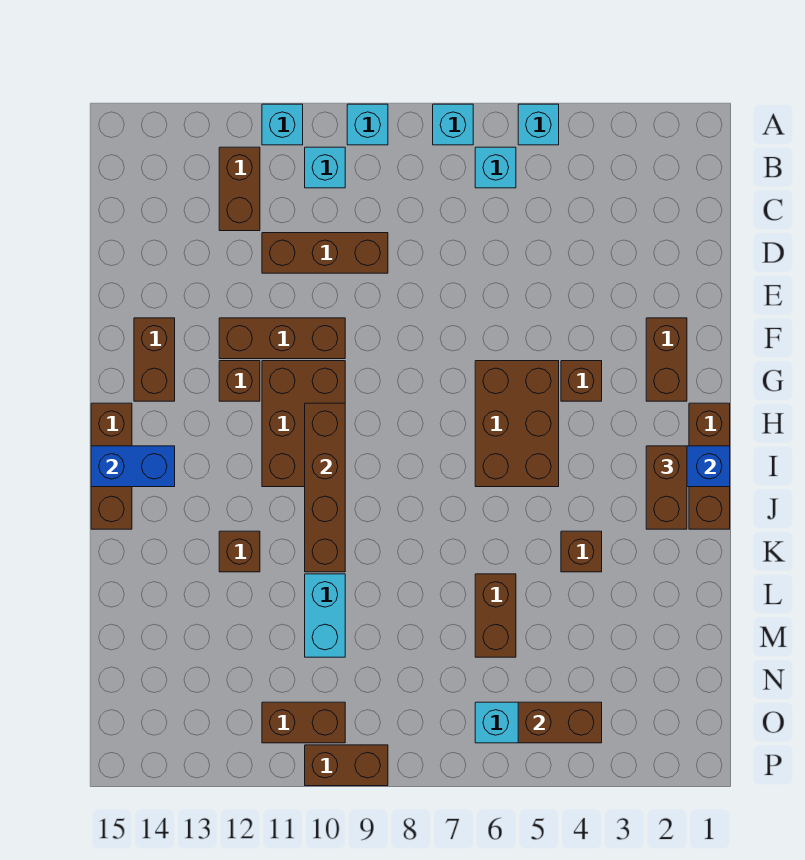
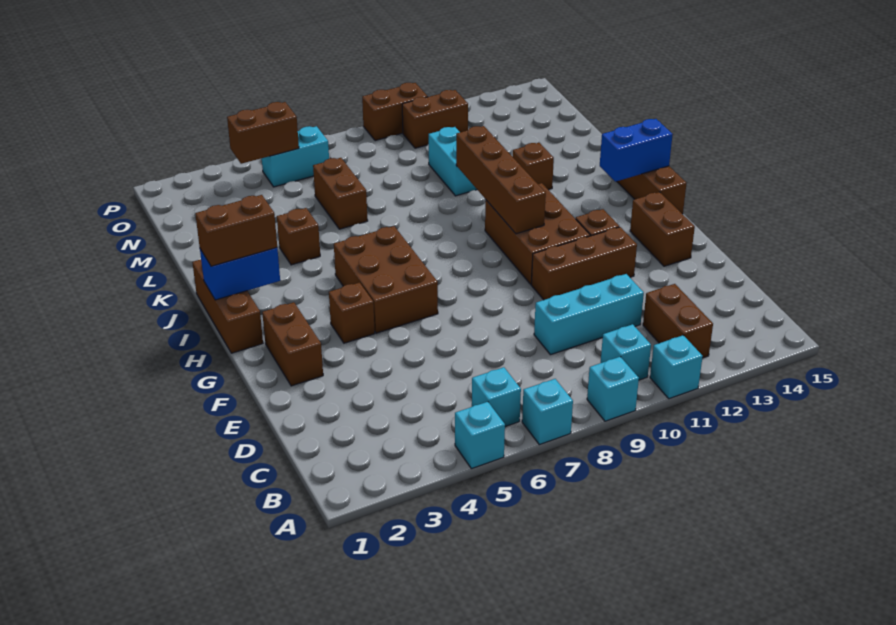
brown 1x3 brick [262,233,388,273] -> cyan 1x3 brick [534,274,644,355]
brown 1x2 brick [646,446,687,529] -> brown 1x2 brick turned to [195,195,277,266]

